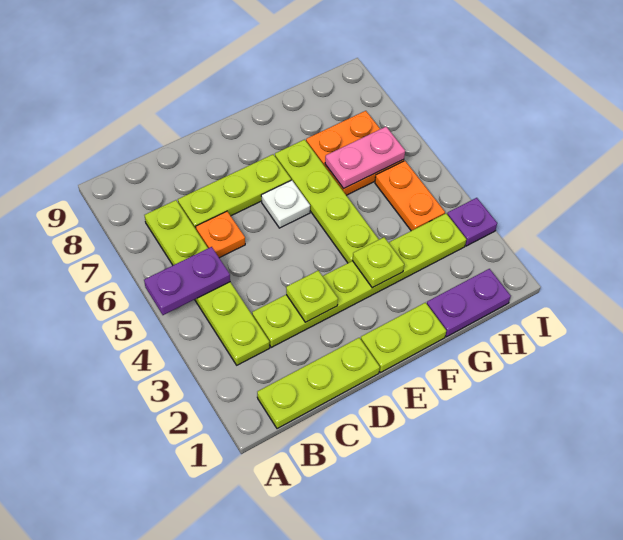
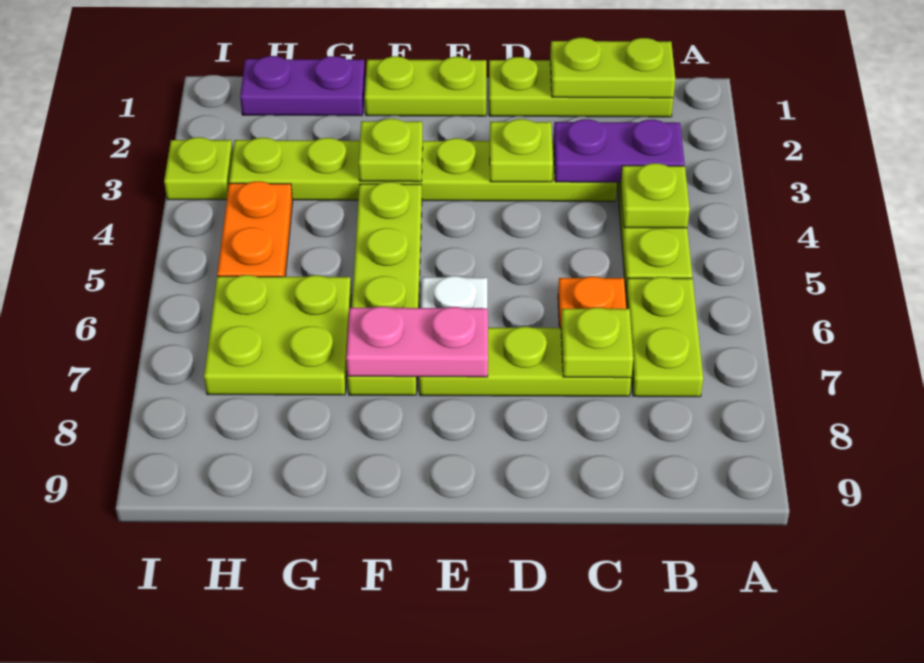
purple 1x2 plate [144,247,230,315] -> purple 1x2 plate moved to [554,119,685,182]
none -> lime 1x2 plate [550,38,675,98]
none -> lime 1x1 plate [620,163,690,228]
none -> lime 1x1 plate [561,308,633,378]
orange 2x2 plate [306,111,404,195] -> lime 2x2 plate [204,275,352,395]
pink 1x2 plate [325,127,405,189] -> pink 1x2 plate moved to [346,307,488,377]
purple 1x1 plate [447,198,497,246] -> lime 1x1 plate [164,137,233,200]

